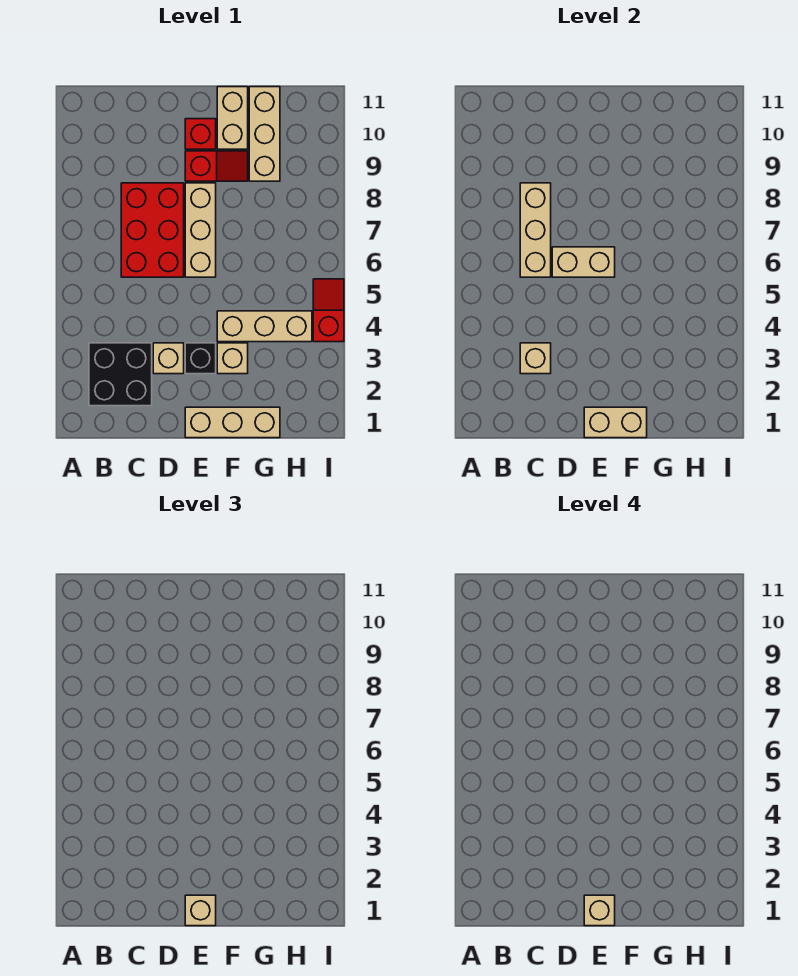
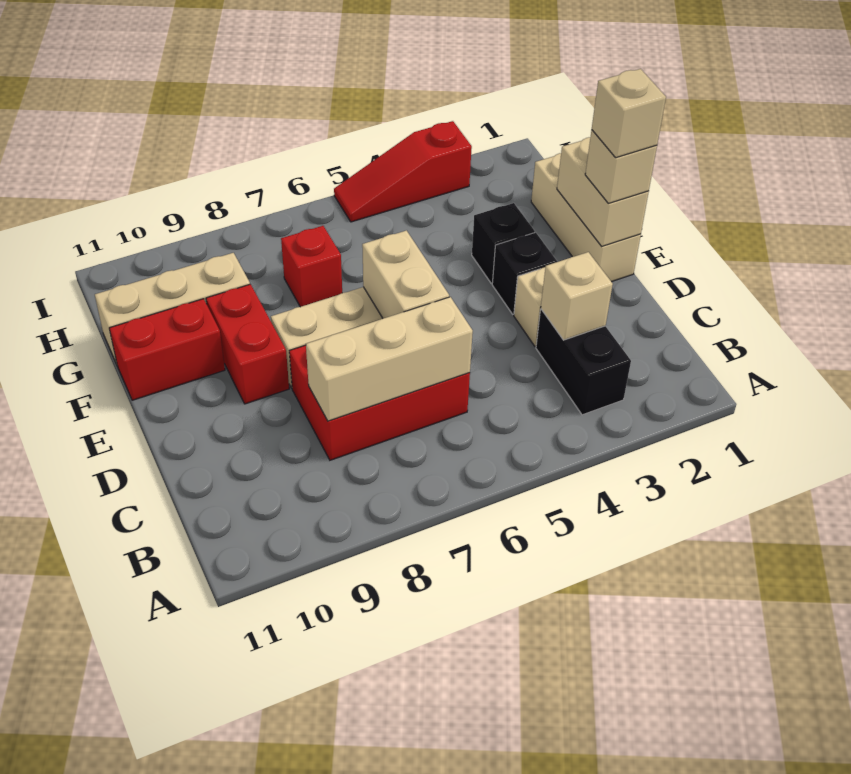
black 2x2 brick [89,343,152,406] -> black 1x2 brick [536,310,631,415]
red 1x2 slope [185,151,248,181] -> red 1x2 brick [206,284,289,404]
red 1x1 brick [185,119,216,149] -> red 1x1 brick moved to [281,226,342,307]
tan 1x1 brick [217,343,248,374] -> black 1x1 brick [472,203,535,284]
tan 1x3 brick [217,311,312,342] -> none
tan 1x2 brick [217,87,248,149] -> red 1x2 brick [109,299,225,400]
red 1x2 slope [313,279,344,342] -> red 1x3 slope [334,121,472,222]

